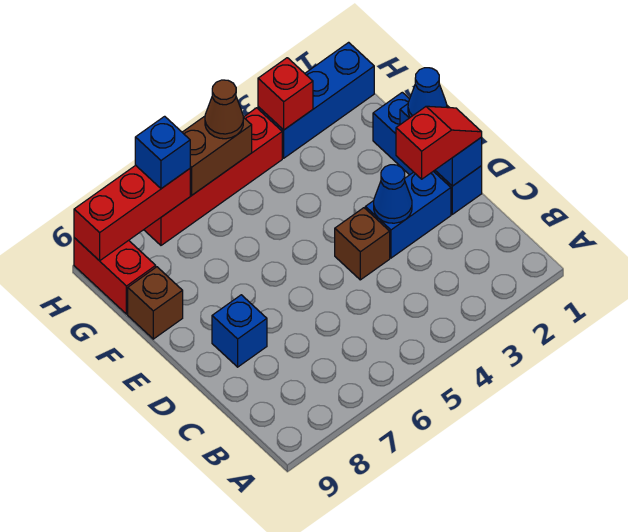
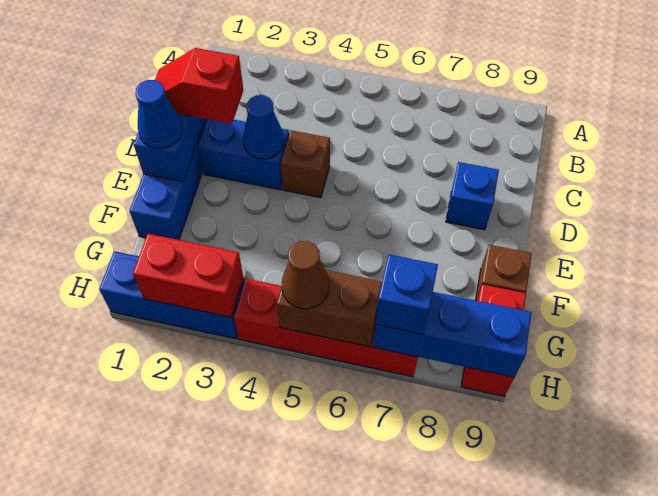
red 1x1 brick [258,58,313,130] -> red 1x2 brick [133,234,244,317]
red 1x3 brick [74,165,190,261] -> blue 1x3 brick [373,292,532,377]

